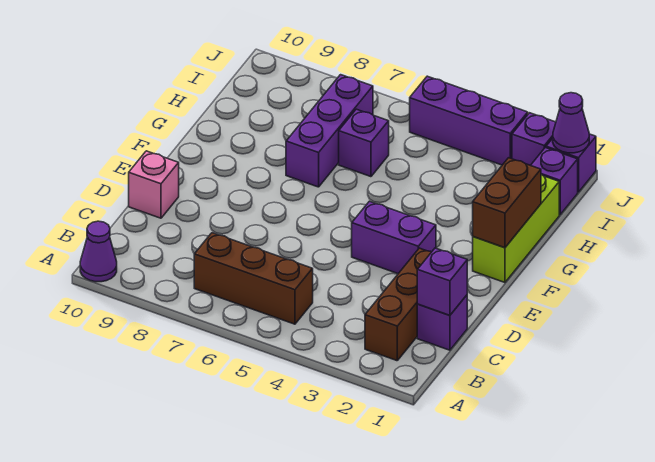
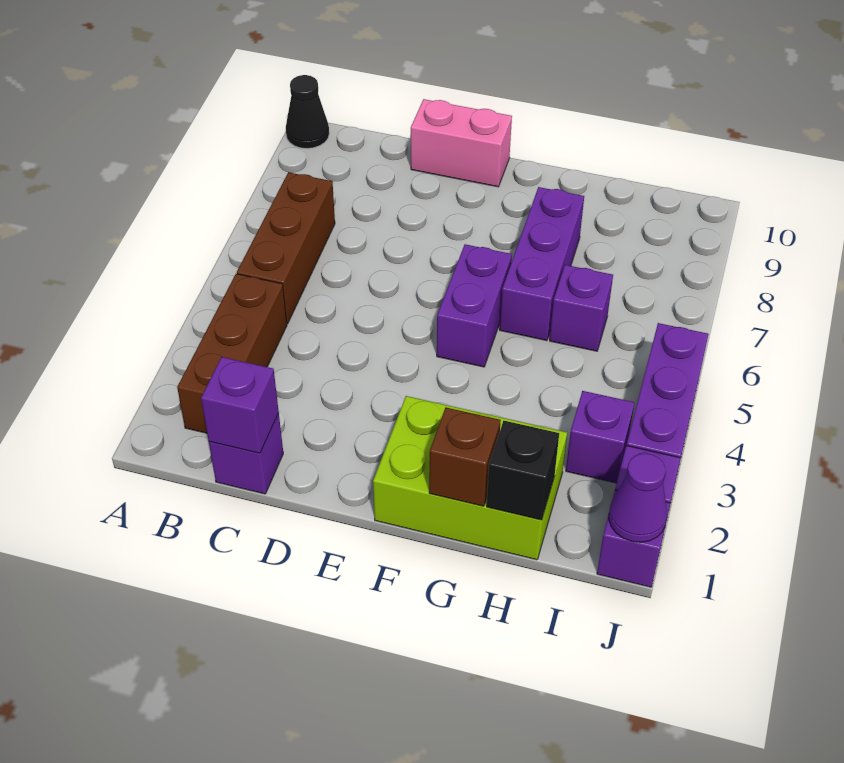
purple 1x1 cone [80,221,117,282] -> black 1x1 cone [286,75,329,149]
brown 1x3 brick [365,248,431,361] -> brown 1x3 brick turned to [177,274,287,433]
pink 1x1 brick [129,151,179,218] -> pink 1x2 brick [411,99,512,187]
purple 1x2 brick [352,201,436,274] -> purple 1x2 brick moved to [437,244,512,367]
lime 1x3 brick [473,175,559,283] -> lime 2x3 brick [373,396,567,560]
brown 1x2 brick [473,158,541,248] -> brown 1x1 brick [429,408,501,506]
purple 1x3 brick [286,75,373,187] -> purple 1x3 brick turned to [500,187,584,341]
none -> black 1x1 brick [487,421,559,520]
purple 1x1 brick [531,147,578,215] -> purple 1x1 brick moved to [566,391,635,483]

